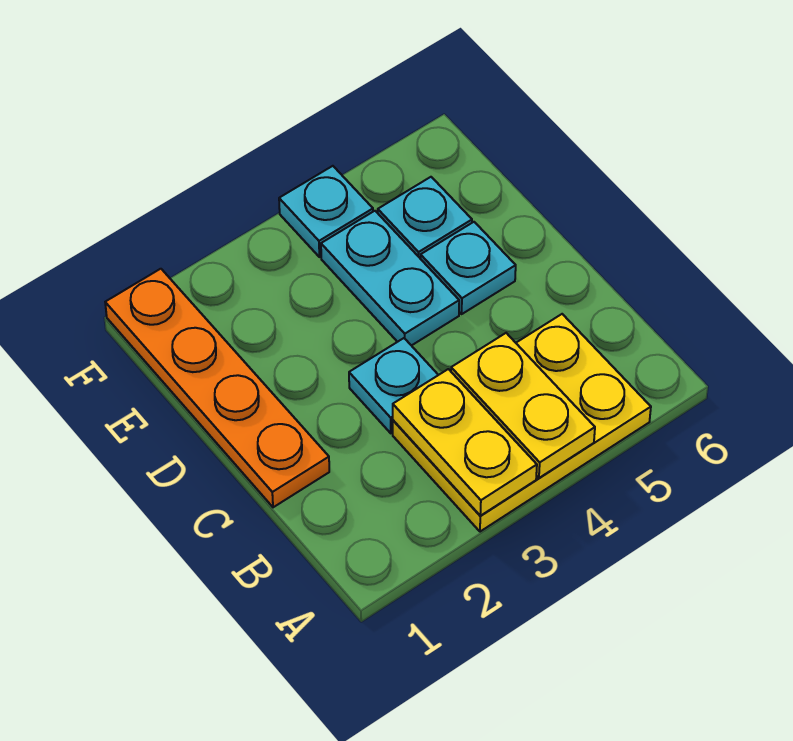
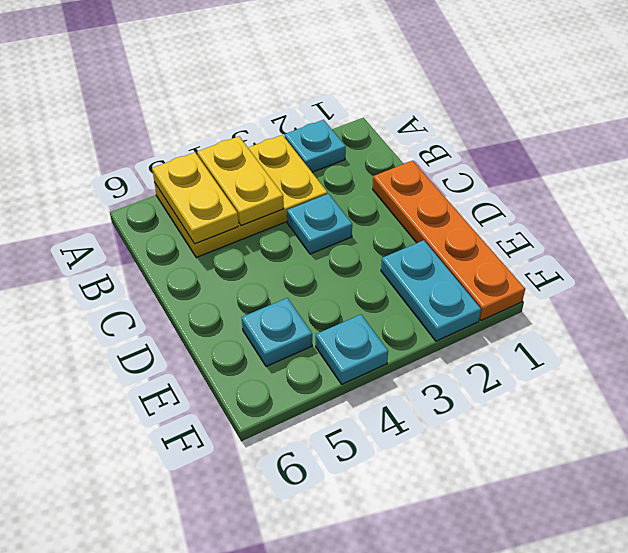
yellow 1x2 plate [393,369,537,516] -> yellow 1x2 plate moved to [152,152,239,244]
cyan 1x2 plate [321,211,459,346] -> cyan 1x2 plate moved to [381,240,481,341]
cyan 1x1 plate [421,222,516,314] -> cyan 1x1 plate moved to [285,120,346,172]

